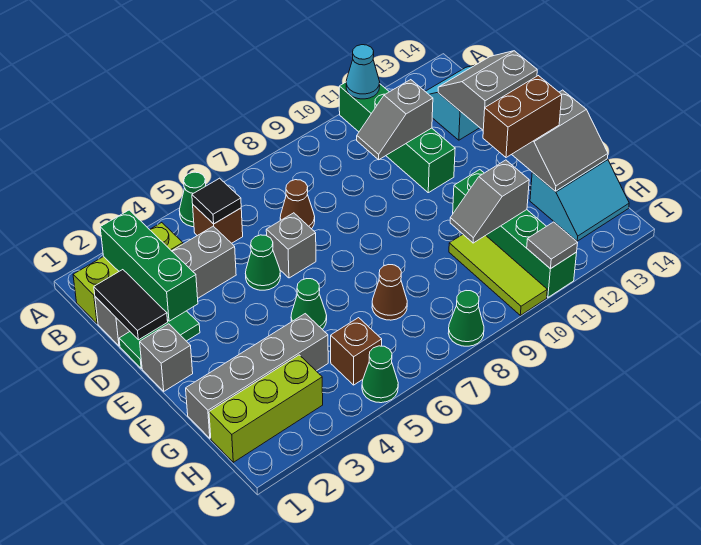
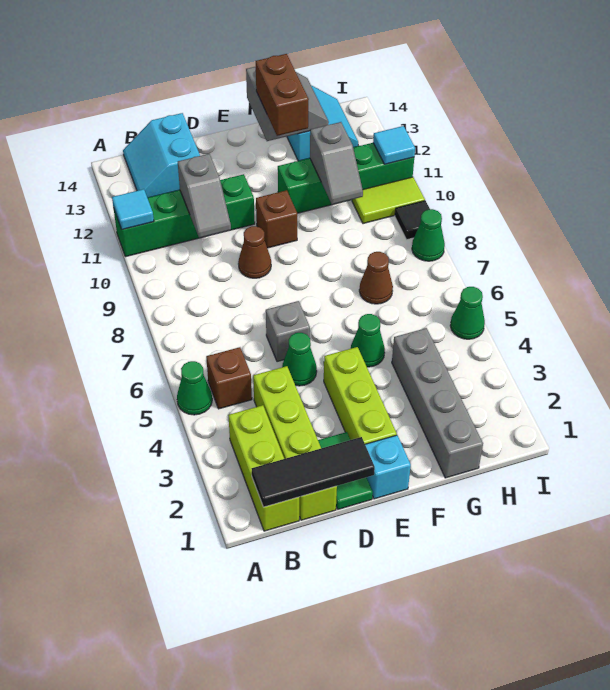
cyan 1x1 cone [346,45,380,99] -> cyan 1x1 tile [112,189,154,230]
green 1x3 brick [100,210,198,321] -> none
black 1x1 tile [192,178,241,224] -> black 1x1 tile moved to [395,201,430,240]
grey 1x4 brick [95,226,236,346] -> lime 1x4 brick [253,366,337,520]
black 1x2 tile [94,270,168,340] -> black 1x3 tile [252,437,375,507]
brown 1x1 cone [280,180,315,229] -> brown 1x1 cone moved to [238,226,271,278]
grey 2x2 slope [438,51,537,130] -> none
grey 1x1 brick [140,324,193,391] -> cyan 1x1 brick [365,435,411,499]
lime 1x3 tile [449,235,547,315] -> lime 1x2 tile [352,177,425,224]
lime 1x3 brick [209,355,323,462] -> lime 1x3 brick moved to [324,347,397,444]
brown 1x1 brick [331,318,382,385] -> brown 1x1 brick moved to [256,190,298,248]
grey 1x1 tile [527,222,577,269] -> cyan 1x1 tile [373,126,415,164]

